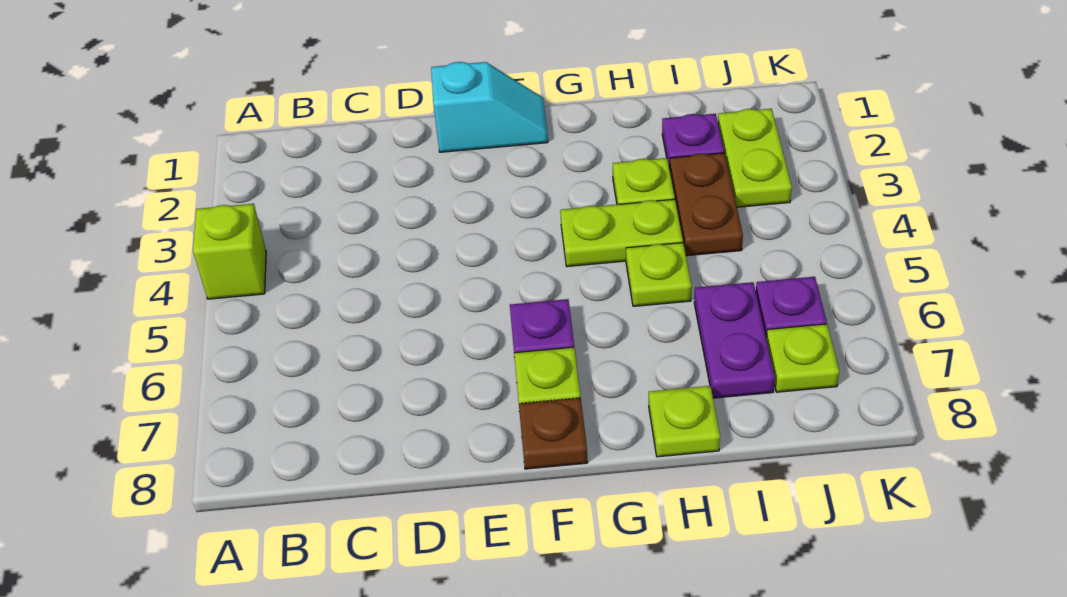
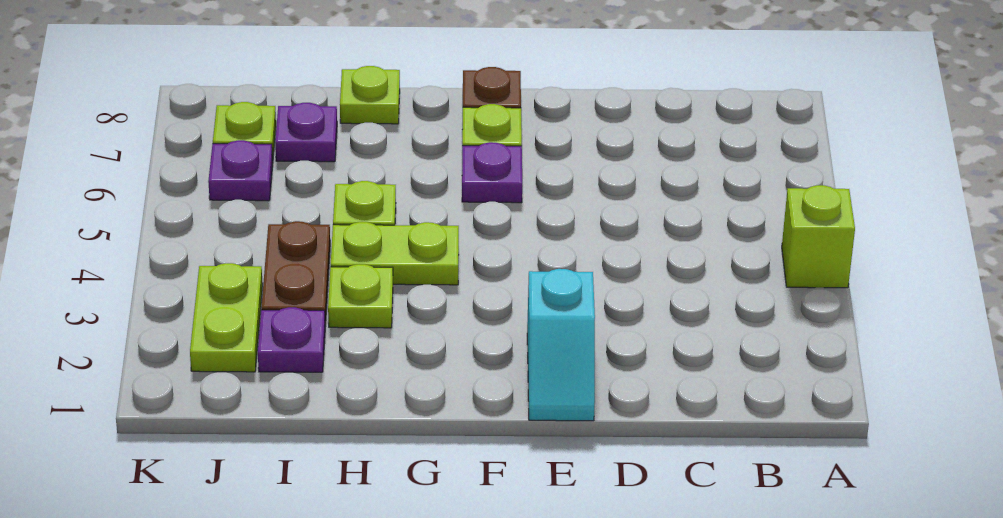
cyan 1x2 slope [431,62,548,152] -> cyan 1x2 slope turned to [527,269,595,421]
purple 1x2 plate [694,282,775,398] -> purple 1x1 plate [275,103,337,162]

